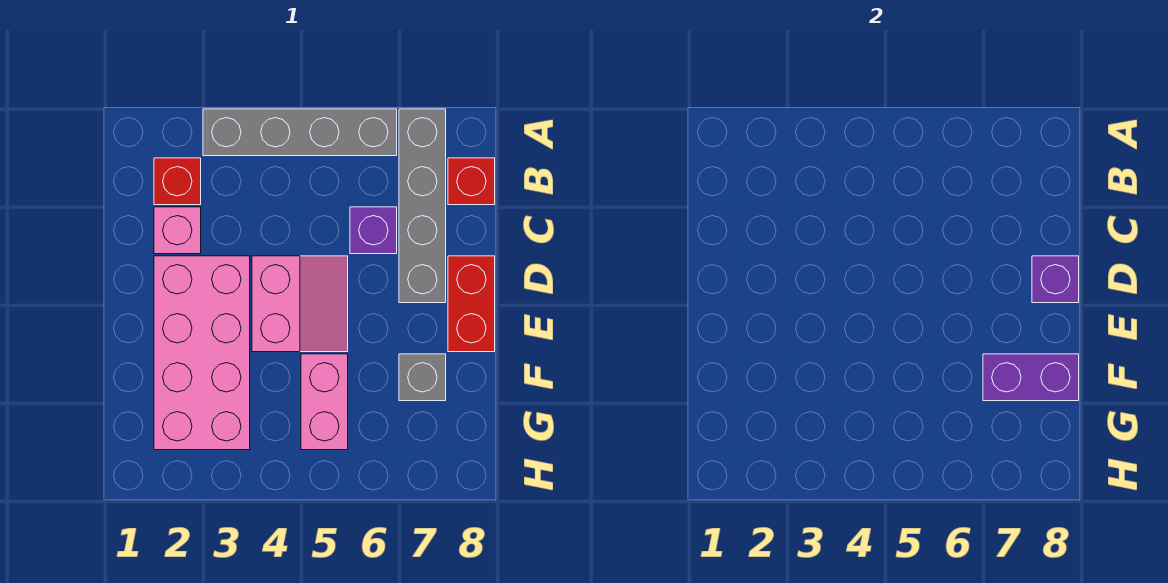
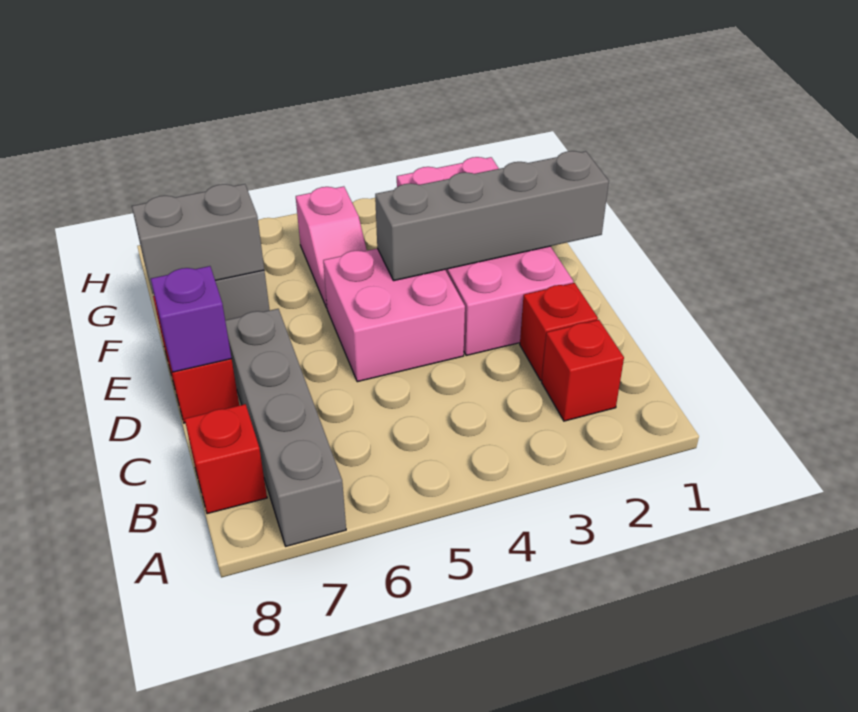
grey 1x4 brick [203,109,397,156] -> grey 1x4 brick moved to [375,151,609,281]
pink 1x1 brick [154,207,201,254] -> red 1x1 brick [520,283,598,381]
purple 1x1 brick [350,207,397,254] -> none
pink 2x2 slope [252,256,348,352] -> pink 2x2 brick [323,249,465,382]
pink 1x2 brick [301,354,348,450] -> pink 1x2 slope [296,186,367,308]
purple 1x2 brick [983,354,1079,401] -> grey 1x2 brick [132,184,264,294]

